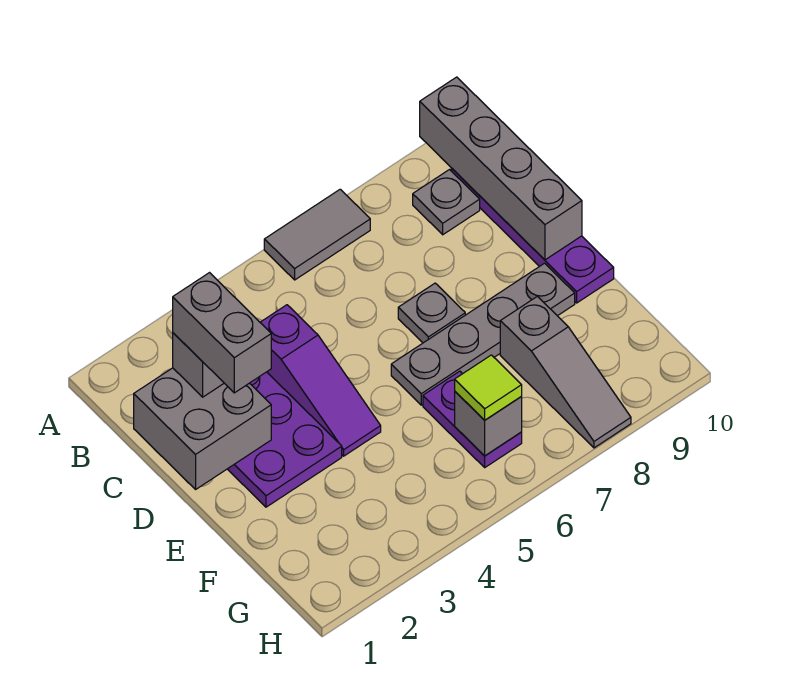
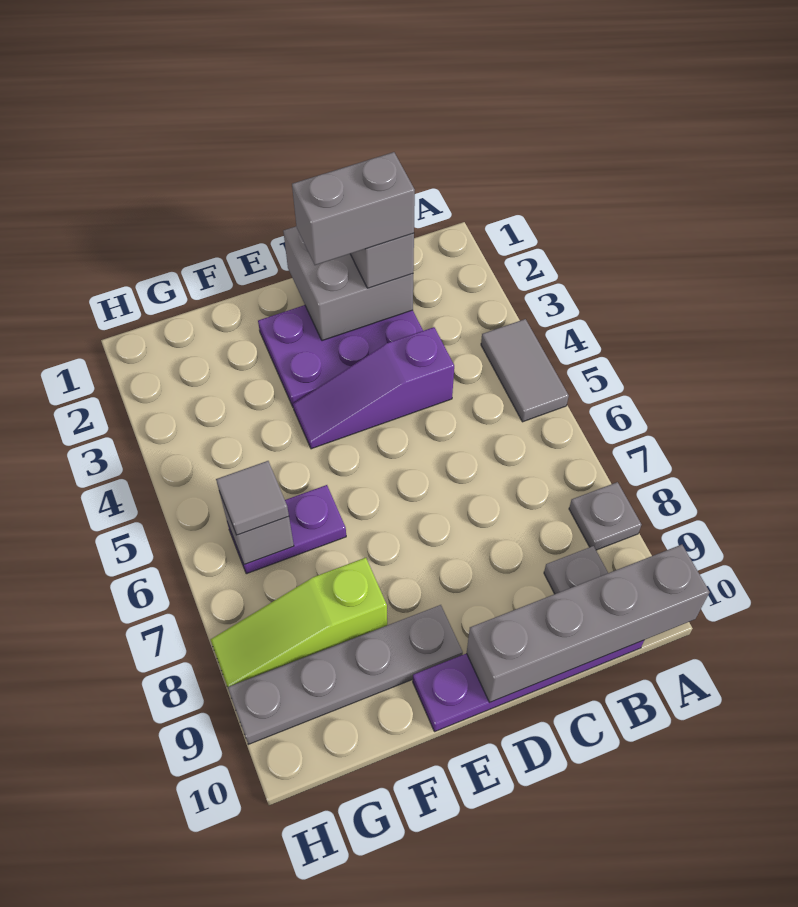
grey 1x2 tile [264,189,370,280] -> grey 1x2 tile moved to [481,319,569,422]
grey 1x1 plate [398,283,465,343] -> grey 1x1 plate moved to [569,482,641,550]
grey 1x4 plate [391,263,575,405] -> grey 1x4 plate turned to [228,605,463,744]
grey 1x3 slope [500,296,631,448] -> lime 1x3 slope [211,558,387,687]
lime 1x1 tile [455,355,522,420] -> grey 1x1 tile [216,461,289,535]

